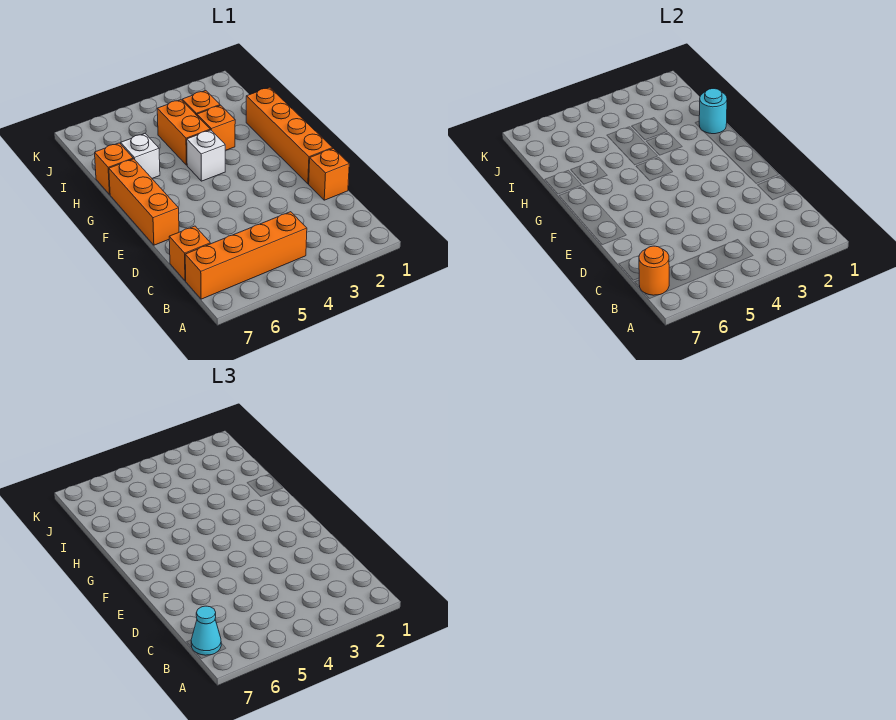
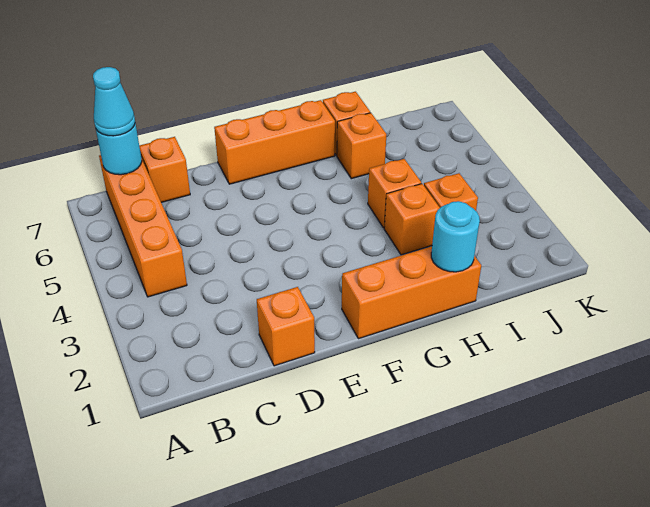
orange 1x1 round brick [639,246,669,295] -> cyan 1x1 round brick [96,123,142,175]
orange 1x4 brick [246,87,333,184] -> orange 1x3 brick [342,246,481,339]
white 1x1 brick [187,130,225,181] -> none
orange 1x2 brick [157,100,210,165] -> orange 1x1 brick [368,159,421,228]
white 1x1 brick [121,134,160,178] -> orange 1x1 brick [337,113,386,179]

